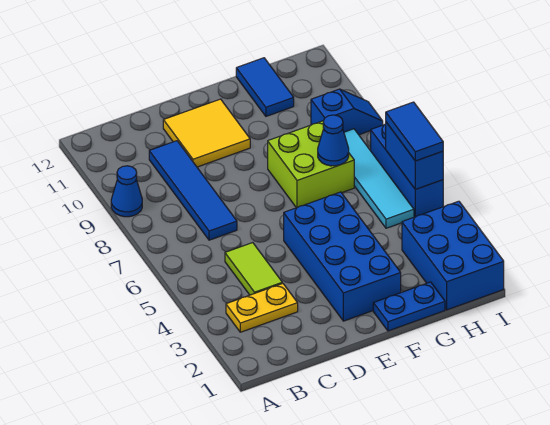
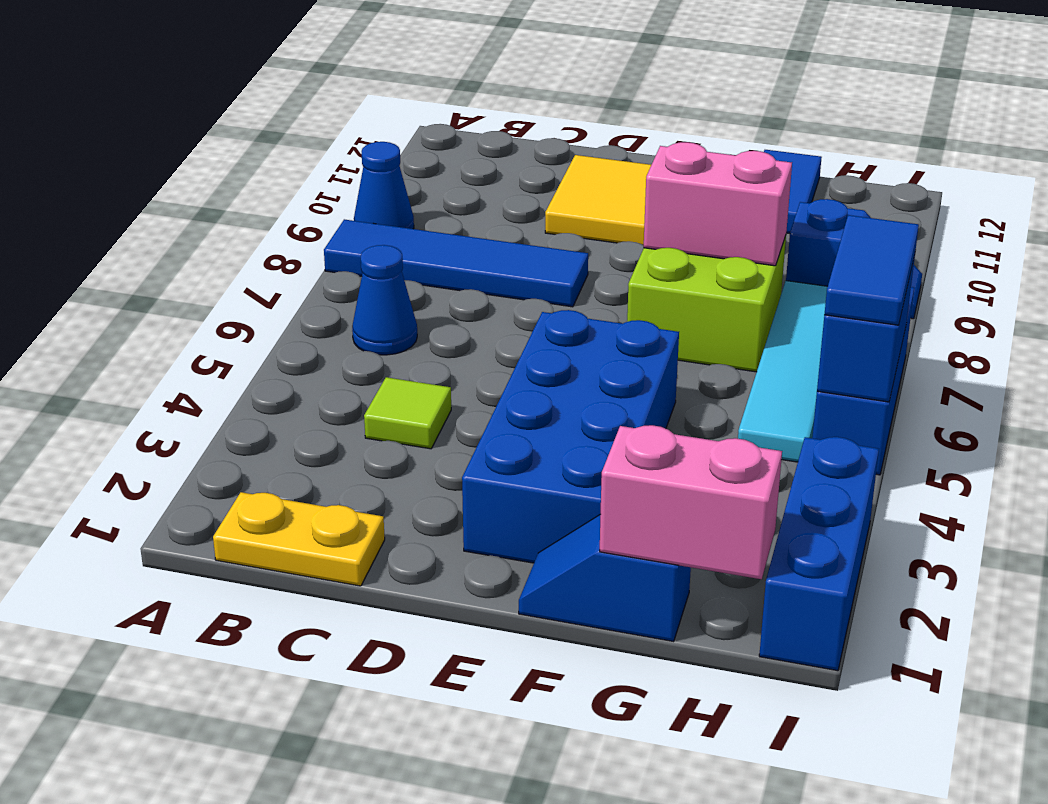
yellow 1x2 plate [226,283,298,332] -> yellow 1x2 plate moved to [213,492,385,586]
lime 1x2 tile [225,243,282,295] -> lime 1x1 tile [364,377,451,449]
blue 1x4 tile [149,141,237,240] -> blue 1x4 tile turned to [324,219,588,307]
blue 1x2 plate [373,282,445,331] -> blue 1x2 slope [519,514,691,642]
none -> pink 1x2 brick [644,142,792,266]
none -> pink 1x2 brick [600,425,782,579]
blue 1x1 cone [318,115,349,166] -> blue 1x1 cone moved to [352,245,417,355]
blue 2x3 brick [402,201,504,310] -> blue 1x3 brick [759,437,879,671]

